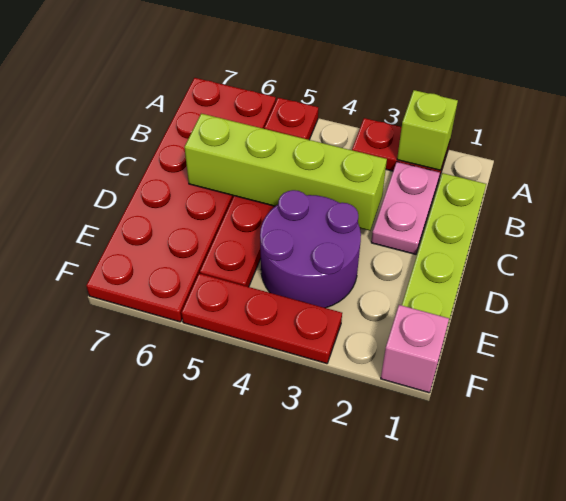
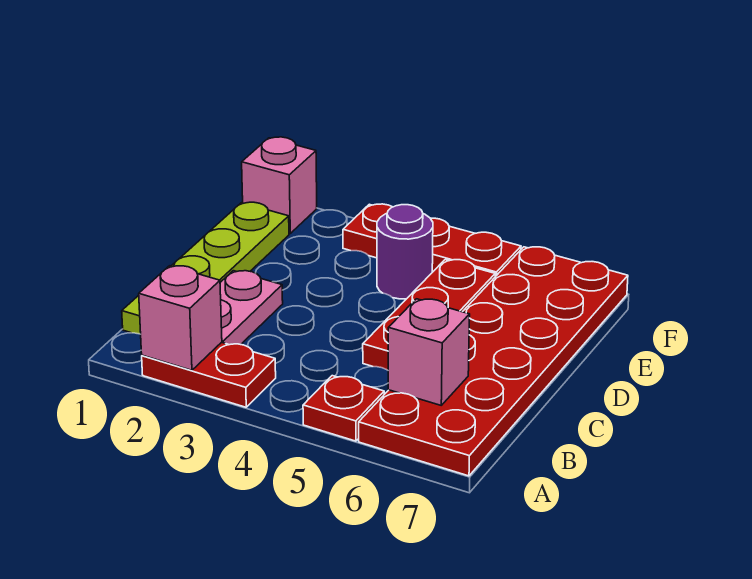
lime 1x1 brick [397,90,458,170] -> pink 1x1 brick [139,266,222,370]
none -> pink 1x1 brick [388,299,470,405]
lime 1x4 brick [184,114,387,231] -> none
purple 2x2 round brick [260,190,361,308] -> purple 1x1 round brick [377,205,433,299]

